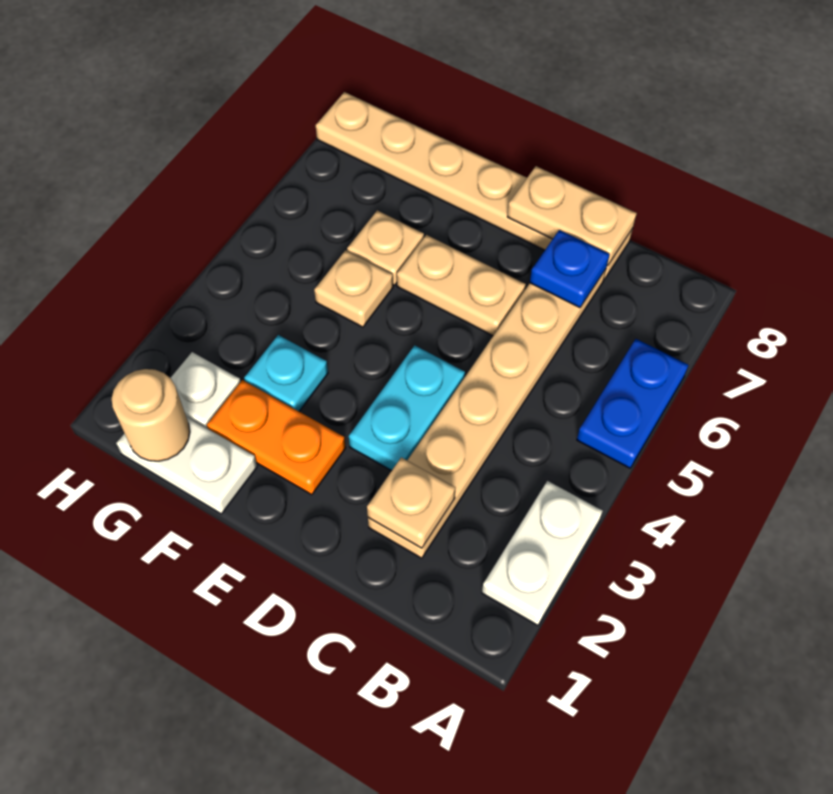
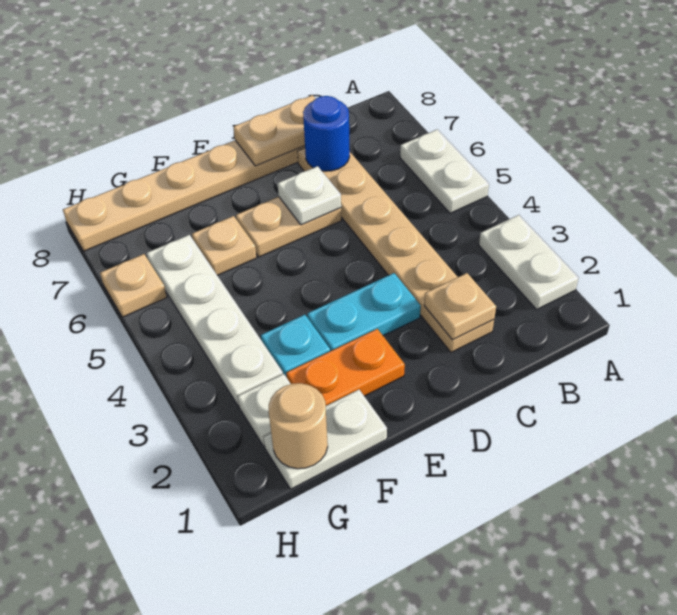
blue 1x2 plate [577,339,688,468] -> white 1x2 plate [400,129,489,213]
blue 1x1 plate [530,230,610,308] -> blue 1x1 round brick [303,96,350,171]
cyan 1x2 plate [349,345,465,471] -> cyan 1x2 plate turned to [307,273,421,351]
none -> white 1x1 plate [278,166,341,225]
tan 1x1 plate [314,250,393,327] -> tan 1x1 plate moved to [100,254,167,317]
none -> white 1x4 plate [147,235,283,406]

